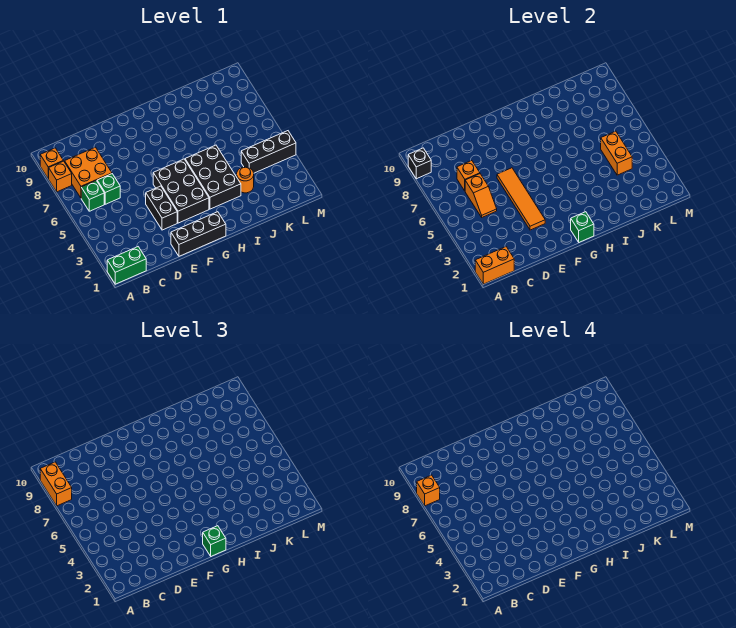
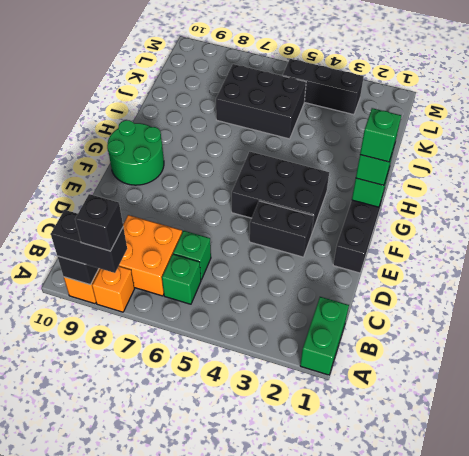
orange 1x2 brick [475,247,514,284] -> none
orange 1x2 brick [40,462,72,506] -> black 1x2 brick [51,210,127,273]
orange 1x1 brick [417,475,440,506] -> black 1x1 brick [75,194,123,251]
orange 1x2 slope [465,174,497,217] -> none
orange 1x1 brick [457,161,480,191] -> none
orange 1x4 tile [497,168,545,230] -> none
none -> green 2x2 round brick [107,120,164,185]
none -> green 1x1 brick [360,108,401,162]
black 2x3 brick [185,145,241,209] -> black 2x3 brick moved to [216,64,306,139]
orange 1x1 round brick [237,167,254,193] -> none
black 1x3 brick [241,131,296,173] -> black 1x3 brick turned to [283,59,364,115]
orange 1x2 brick [601,131,632,175] -> none

